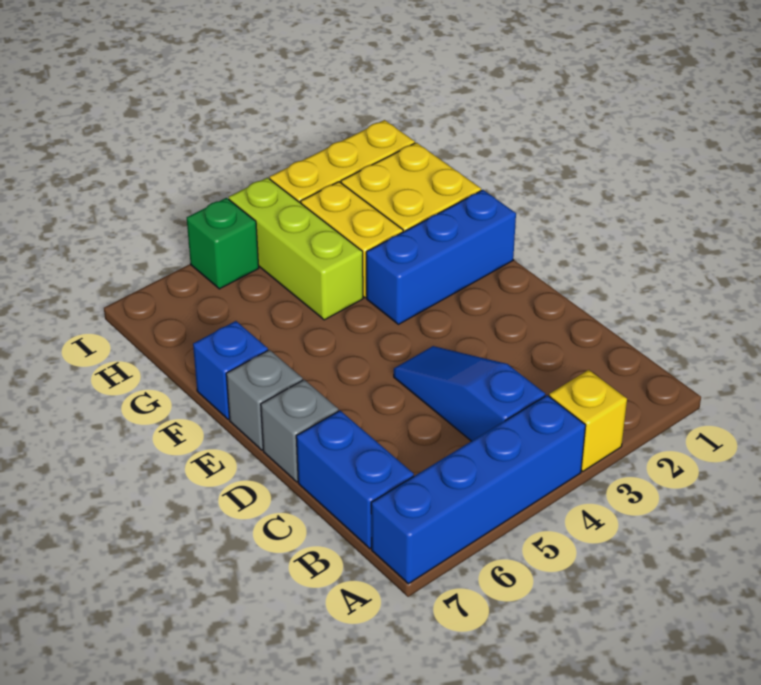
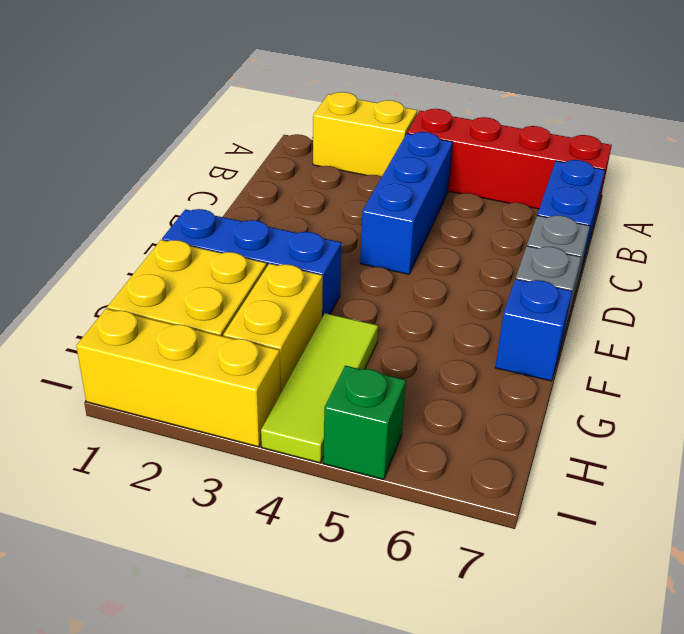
yellow 1x1 brick [549,370,627,471] -> yellow 1x2 brick [313,92,417,176]
blue 1x4 brick [371,395,586,584] -> red 1x4 brick [407,109,612,213]
blue 1x3 slope [394,346,545,441] -> blue 1x3 brick [360,132,453,274]
lime 1x3 brick [229,178,363,320] -> lime 1x3 tile [261,313,378,463]

